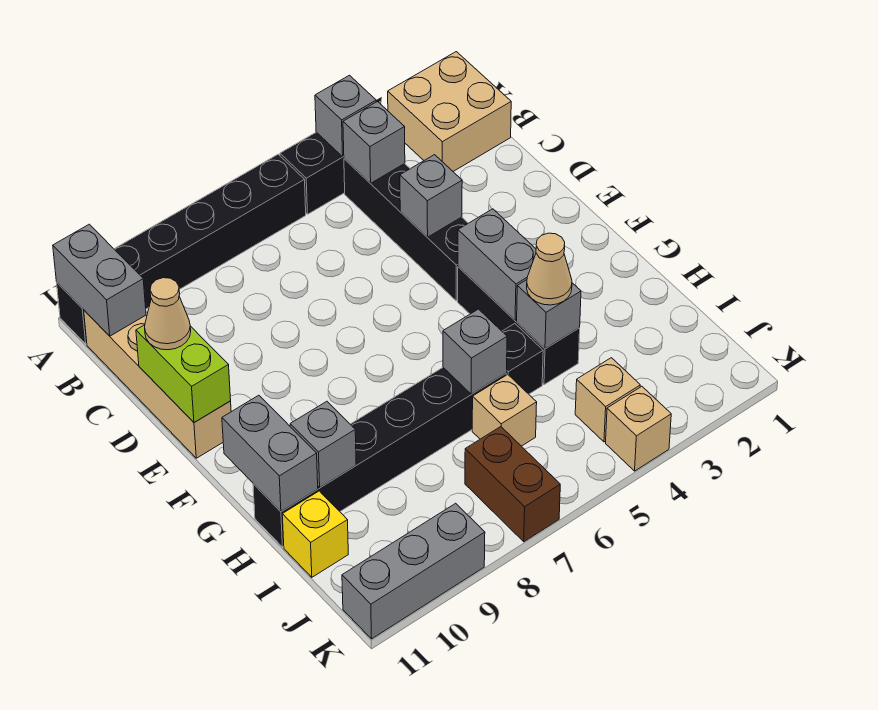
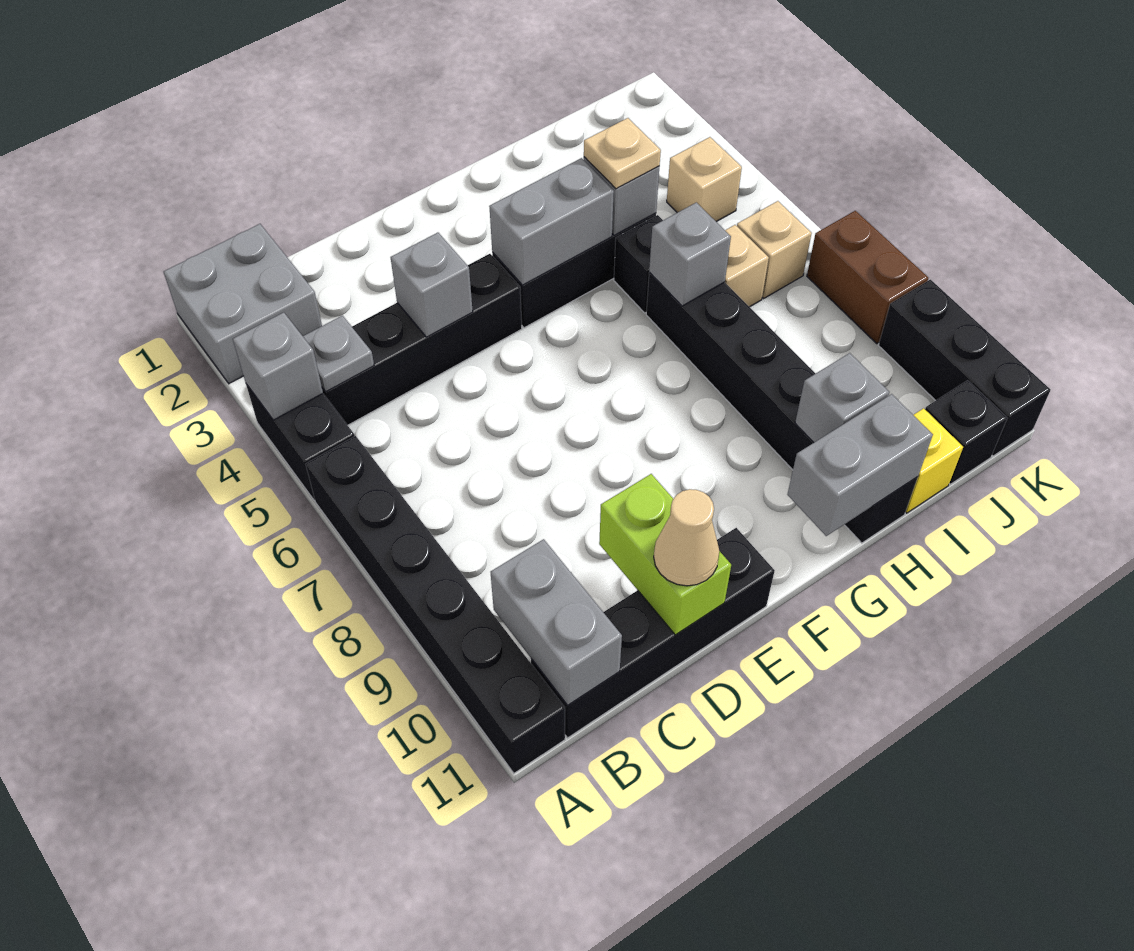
tan 2x2 brick [388,52,511,171] -> grey 2x2 brick [164,224,322,383]
grey 1x2 brick [53,224,146,336] -> grey 1x2 brick turned to [491,539,622,705]
grey 1x1 brick [343,102,405,183] -> grey 1x1 plate [303,316,374,392]
tan 1x4 brick [84,310,231,458] -> black 1x4 brick [531,528,775,738]
lime 1x2 brick [136,325,231,423] -> lime 1x2 brick turned to [599,474,731,635]
tan 1x1 cone [527,233,572,305] -> tan 1x1 plate [584,118,661,189]
brown 1x2 brick [465,427,560,542] -> brown 1x2 brick turned to [807,211,928,344]
none -> black 1x1 brick [925,380,1007,484]
tan 1x1 brick [606,386,671,471] -> tan 1x1 brick moved to [737,201,812,298]
grey 1x3 brick [342,503,485,639] -> black 1x3 brick [879,280,1051,456]

